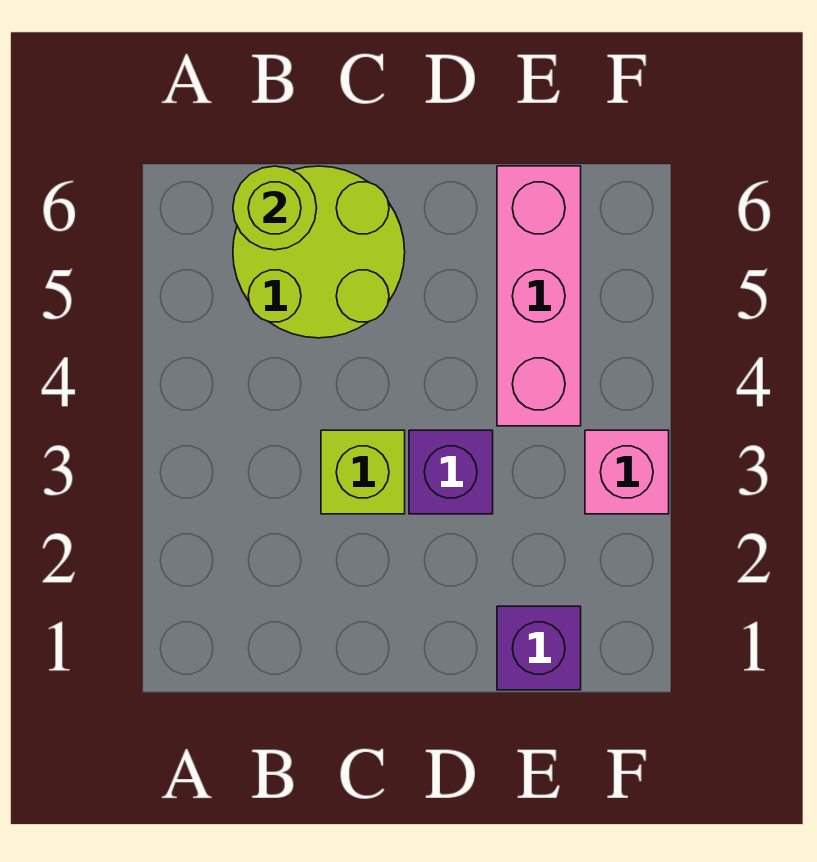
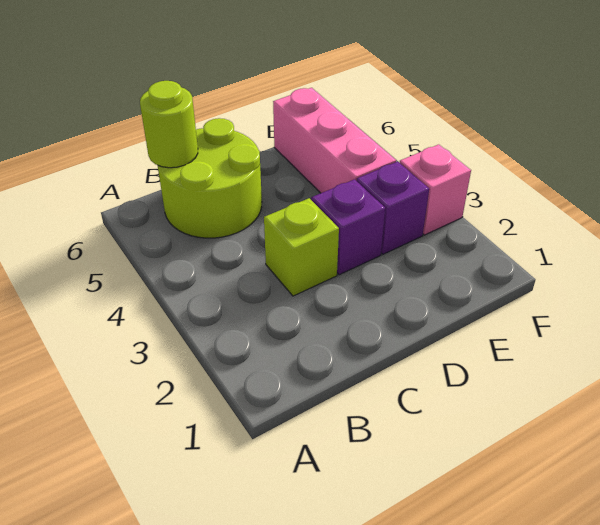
purple 1x1 brick [497,606,581,690] -> purple 1x1 brick moved to [357,161,429,254]

